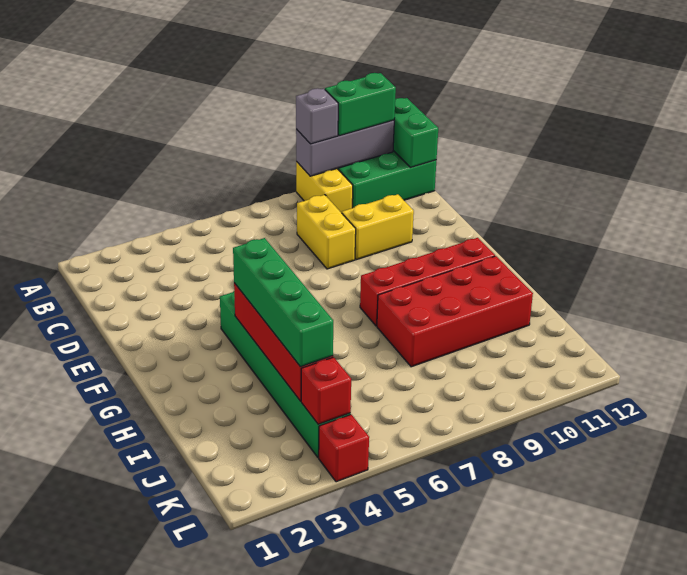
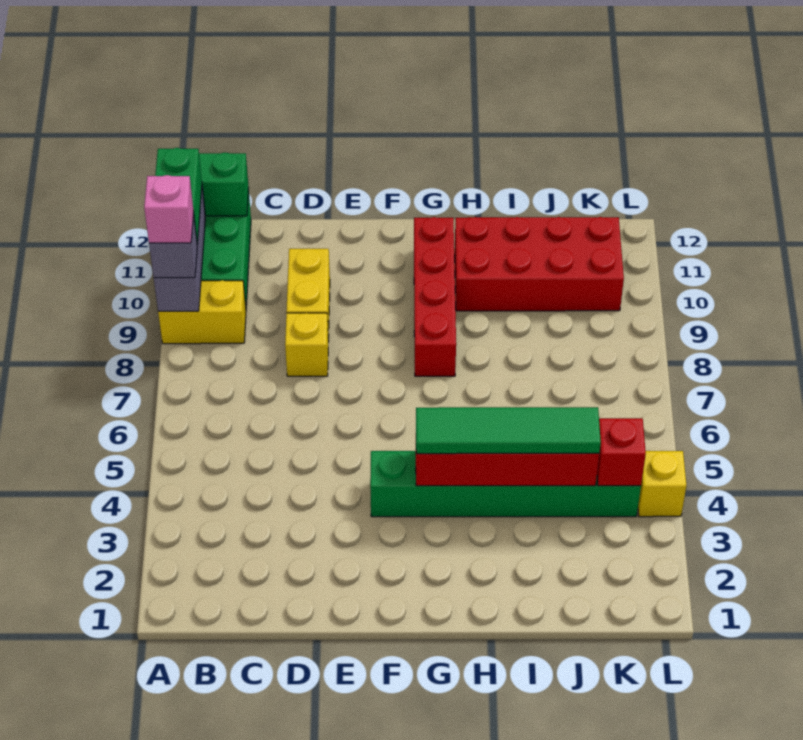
none -> pink 1x1 brick [144,175,194,243]
yellow 1x2 brick [297,195,356,269] -> yellow 1x1 brick [285,313,328,376]
green 1x4 brick [233,238,333,367] -> green 1x4 tile [416,407,601,454]
red 2x4 brick [377,256,533,367] -> red 2x4 brick turned to [455,217,624,311]
red 1x1 brick [319,415,369,482] -> yellow 1x1 brick [638,451,686,517]

